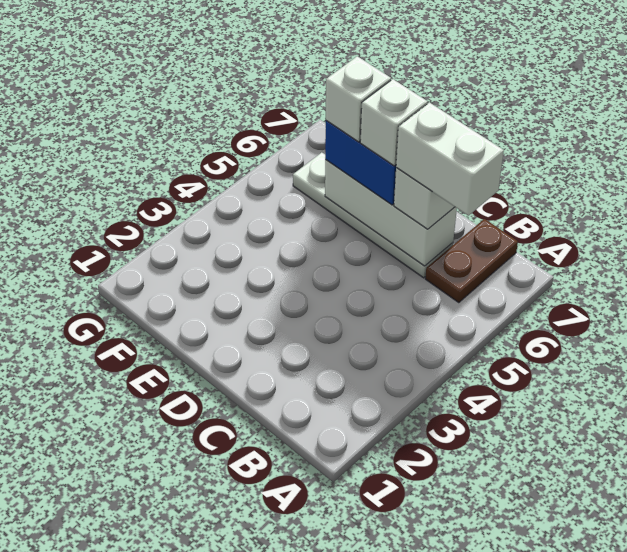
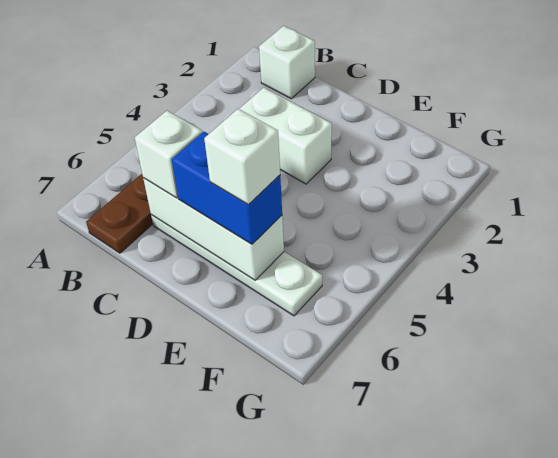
white 1x2 brick [396,103,504,216] -> white 1x2 brick moved to [240,88,332,184]
white 1x1 brick [360,79,428,166] -> white 1x1 brick moved to [259,26,315,99]

